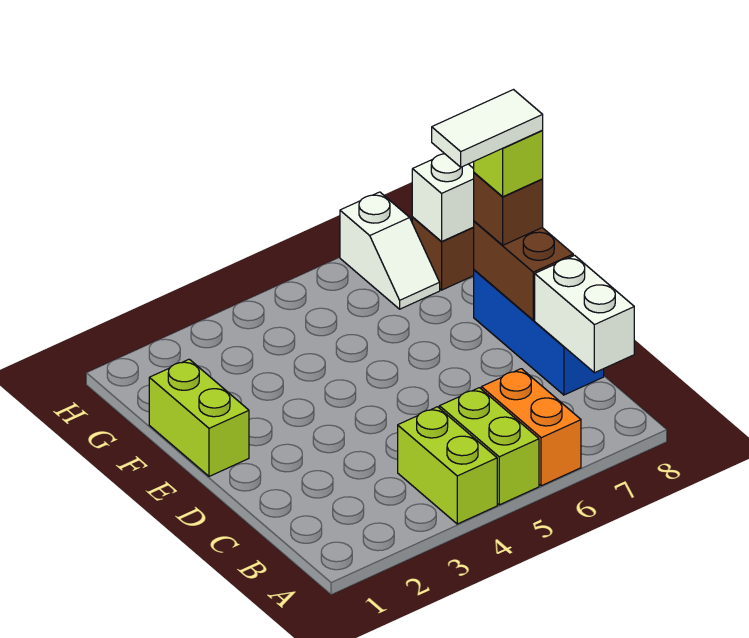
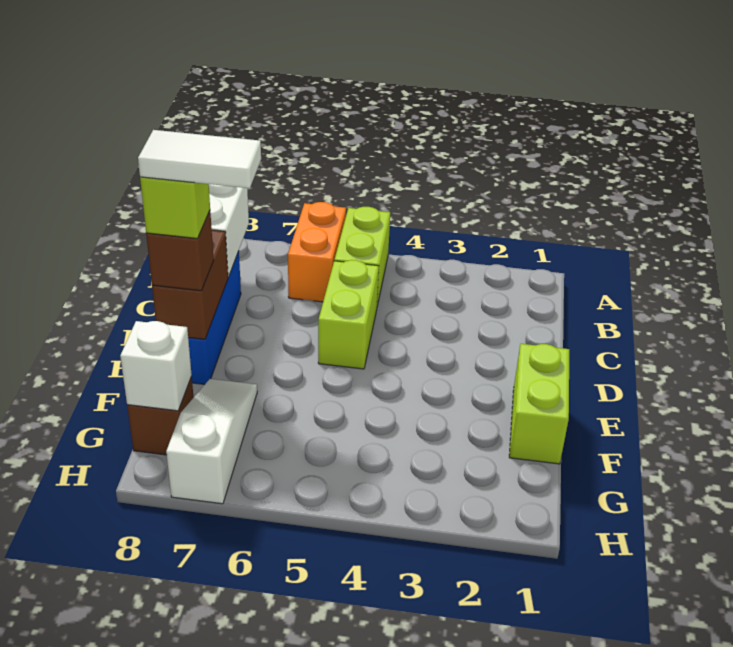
lime 1x2 brick [398,407,497,524] -> lime 1x2 brick moved to [318,260,379,369]
white 1x2 slope [340,192,440,309] -> white 1x3 slope [166,379,257,504]

